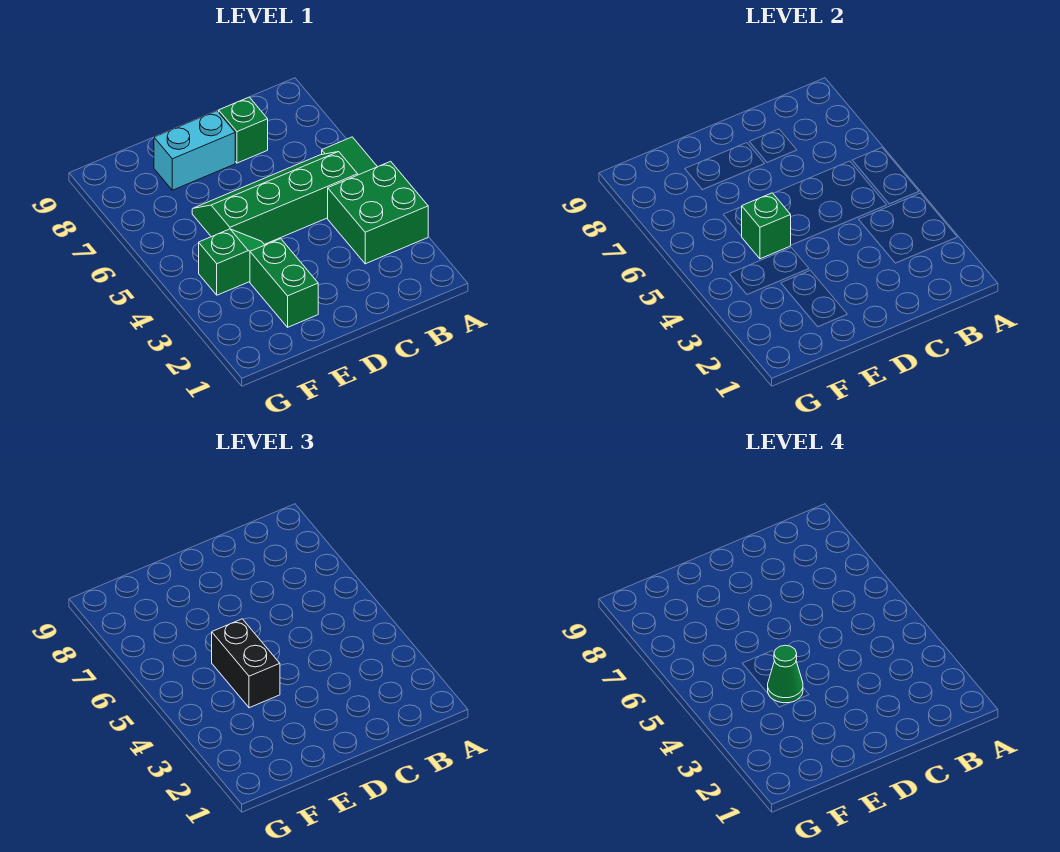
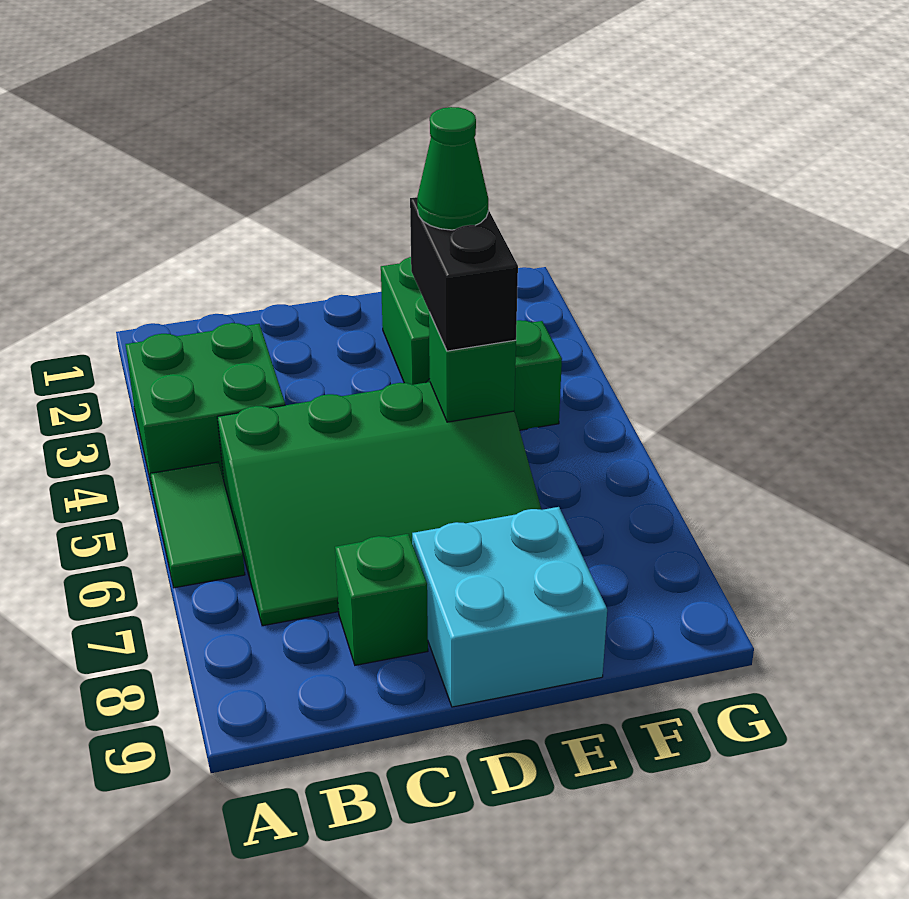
green 2x4 slope [192,152,358,244] -> green 3x4 slope [217,382,542,626]
cyan 1x2 brick [154,111,235,190] -> cyan 2x2 brick [412,507,607,707]

